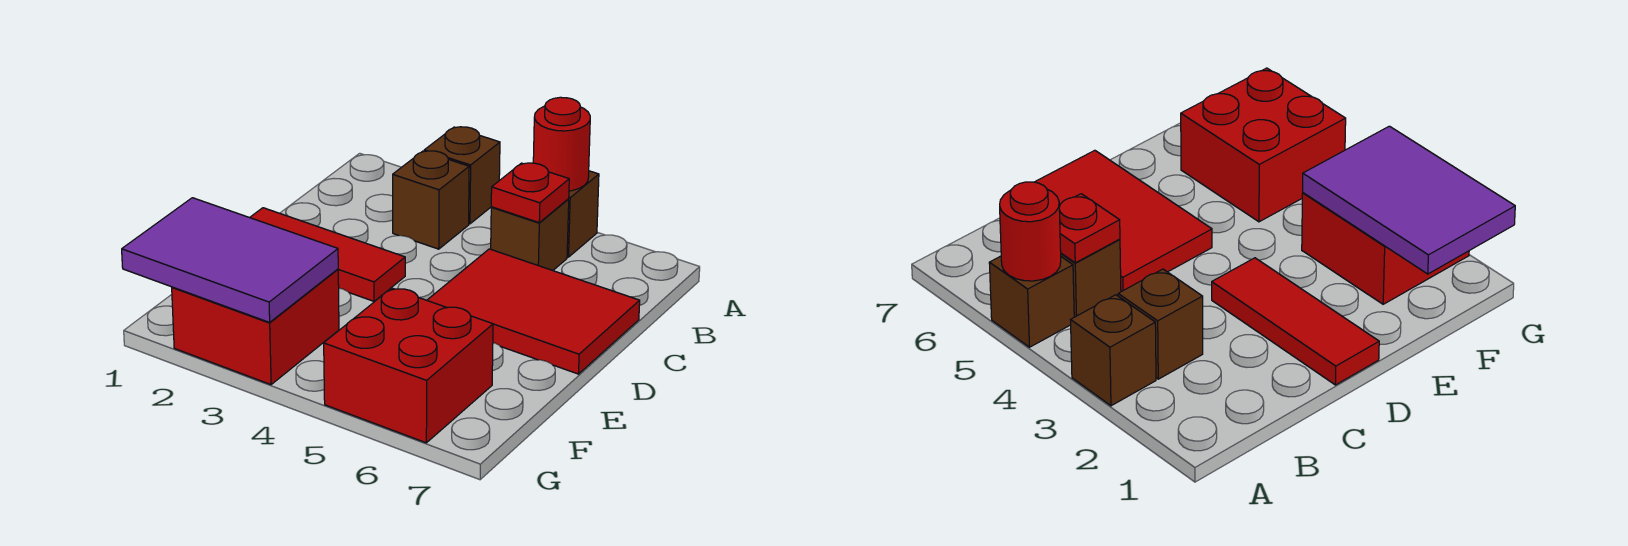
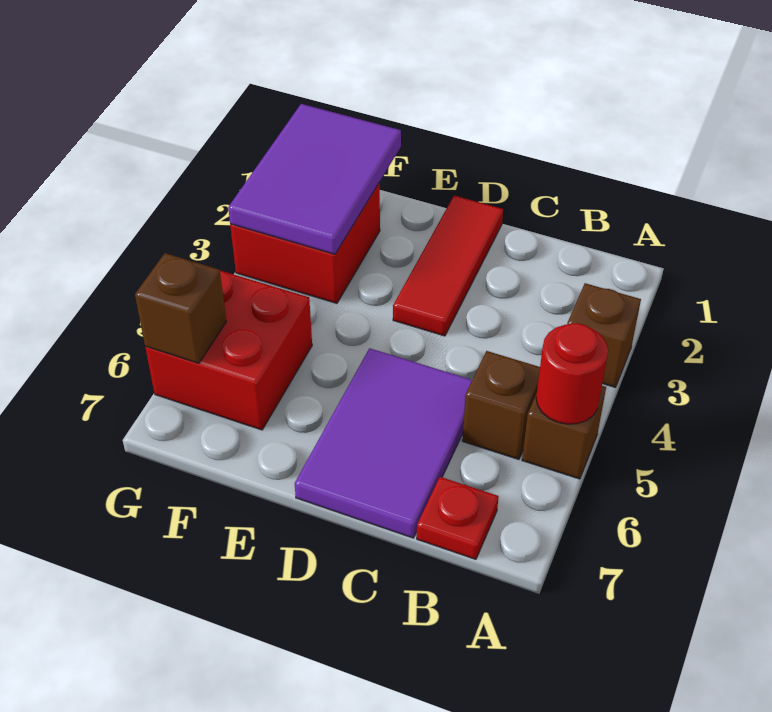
brown 1x1 brick [393,151,469,249] -> brown 1x1 brick moved to [135,253,226,363]
red 1x1 plate [491,163,569,222] -> red 1x1 plate moved to [417,477,499,559]
red 2x3 tile [427,249,640,374] -> purple 2x3 tile [295,348,472,538]

